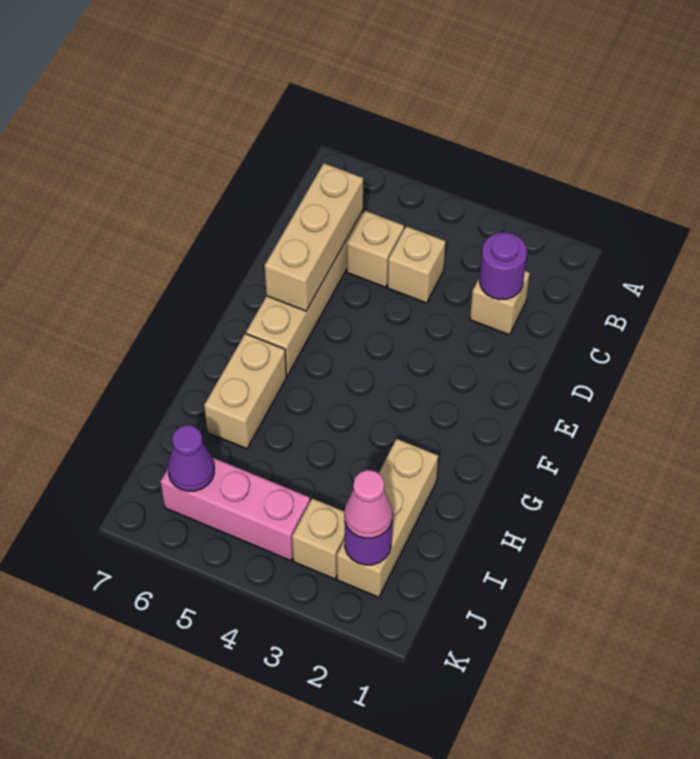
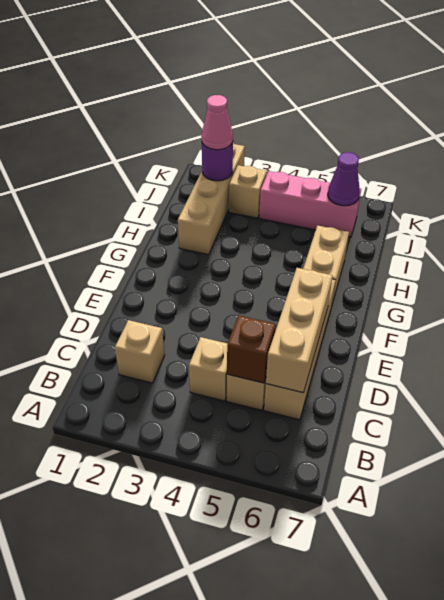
purple 1x1 round brick [480,232,527,300] -> none
none -> brown 1x1 brick [227,315,276,383]
tan 1x3 brick [337,439,438,597] -> tan 1x4 brick [178,143,245,255]

